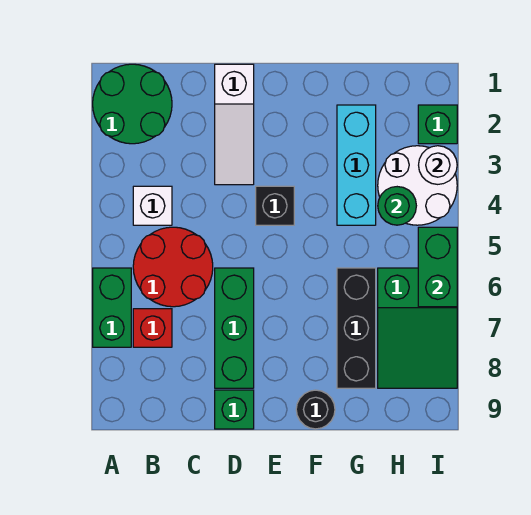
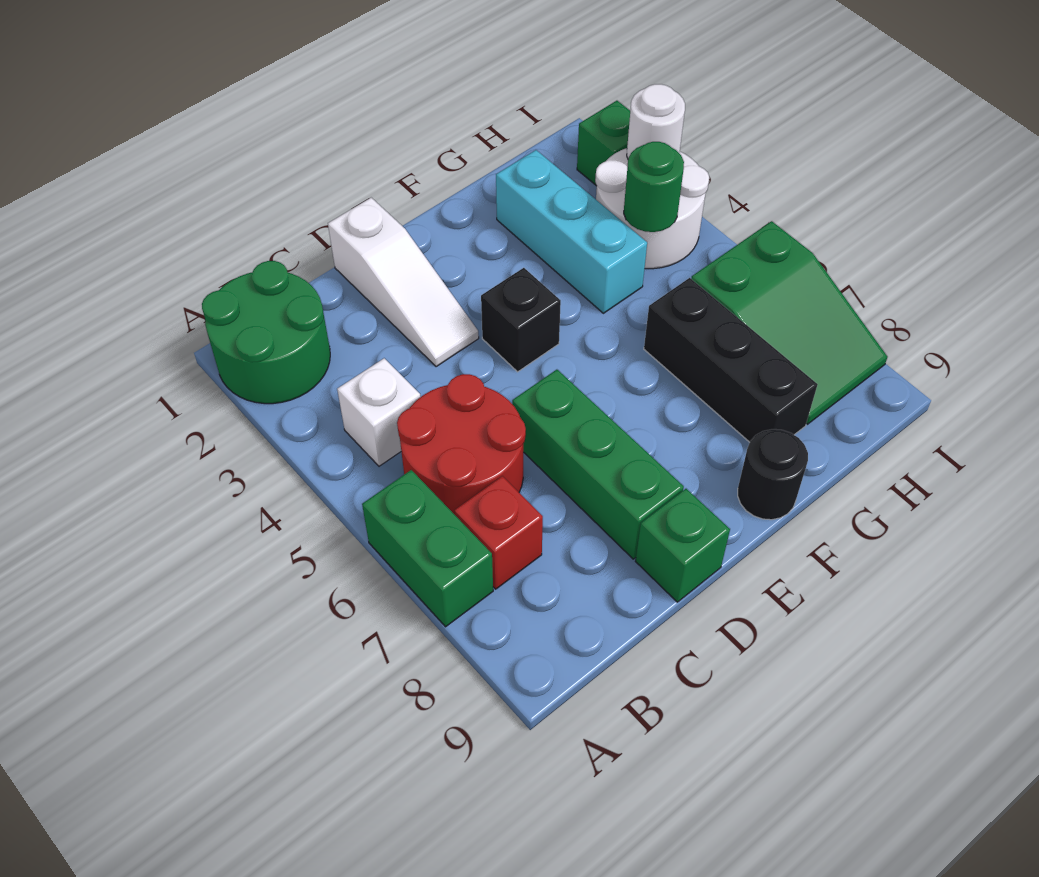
green 1x2 brick [418,227,457,307] -> none

